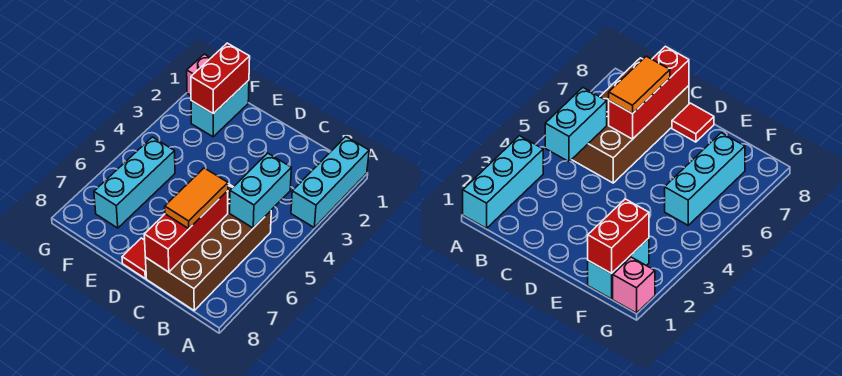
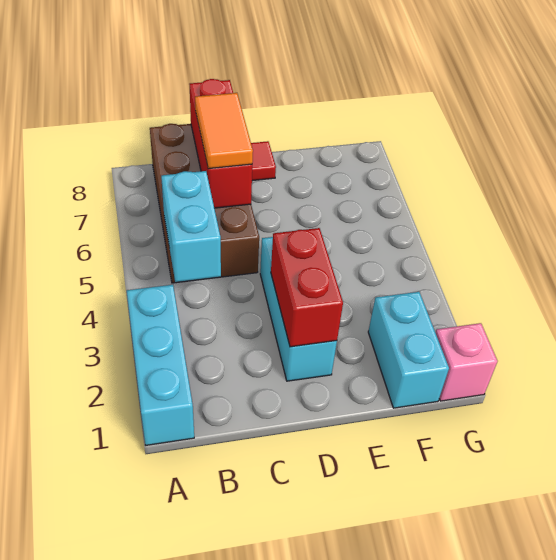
red 1x2 brick [191,43,250,114] -> red 1x2 brick moved to [271,228,343,347]
cyan 1x3 brick [94,137,175,228] -> cyan 1x3 brick moved to [260,237,337,381]

